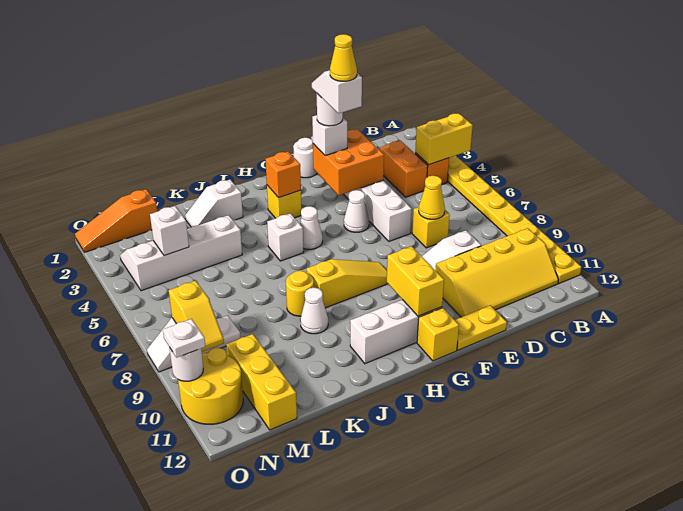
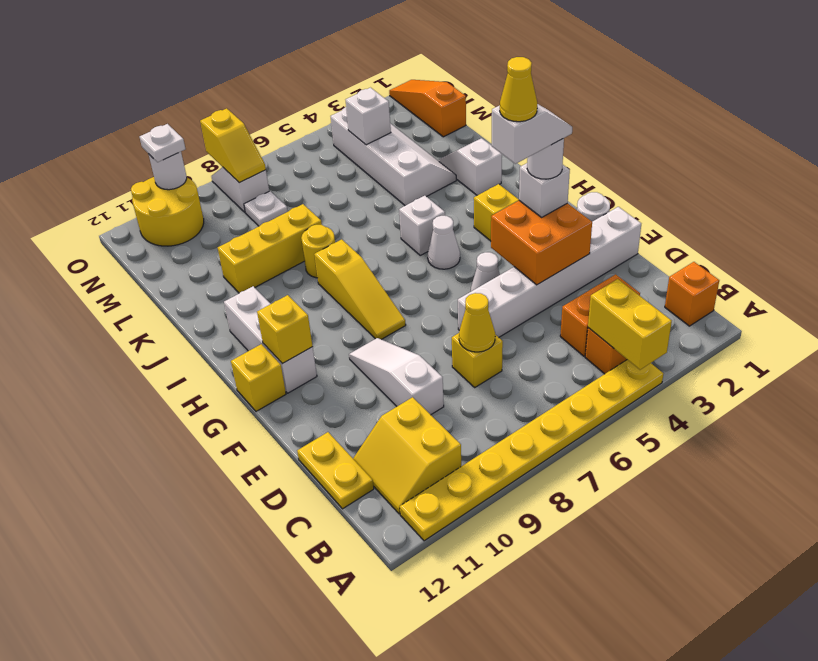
yellow 2x4 slope [435,228,558,317] -> yellow 2x2 slope [353,397,461,514]
yellow 1x2 plate [455,305,507,350] -> yellow 1x2 plate moved to [297,432,374,509]
yellow 1x2 brick [387,246,444,316] -> yellow 1x1 brick [257,295,313,364]
orange 1x1 brick [265,152,301,198] -> orange 1x1 brick moved to [665,262,719,326]
white 1x1 cone [300,288,328,334] -> none
yellow 1x3 brick [226,334,297,430] -> yellow 1x3 brick moved to [218,204,322,293]
yellow 1x2 slope [169,281,224,352] -> yellow 1x2 slope turned to [200,108,266,183]

